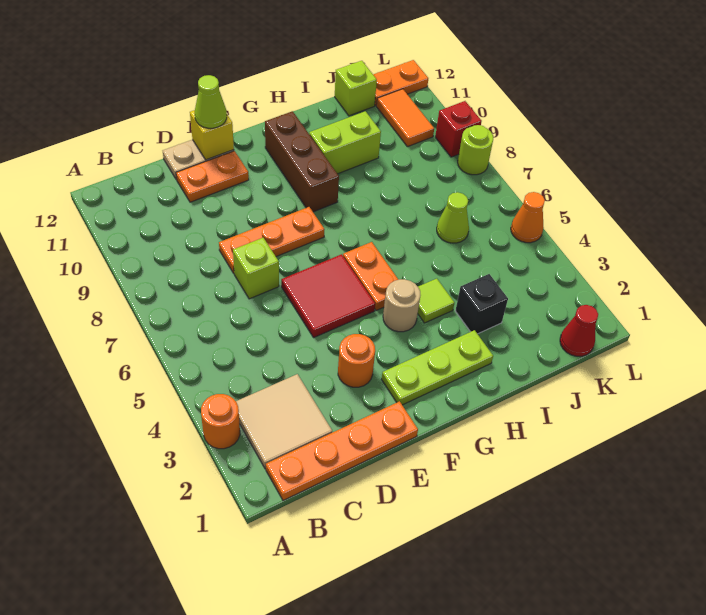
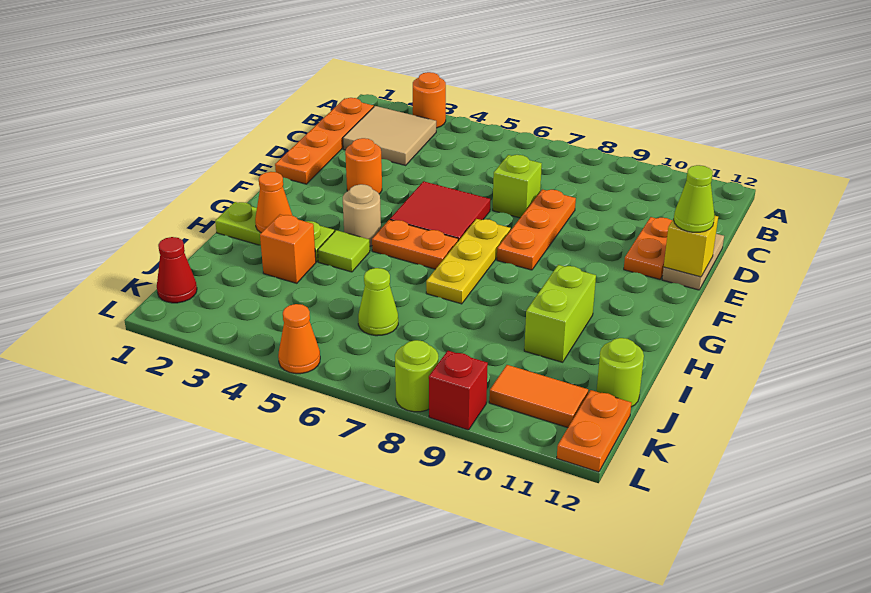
lime 1x3 plate [382,330,493,405] -> lime 1x3 plate turned to [215,202,335,262]
none -> yellow 1x3 plate [426,219,511,304]
brown 1x3 brick [265,111,339,212] -> none
none -> orange 1x1 cone [255,172,292,233]
black 1x1 brick [455,274,508,334] -> orange 1x1 brick [260,215,316,283]
lime 1x1 brick [335,61,377,116] -> lime 1x1 round brick [597,338,644,407]

